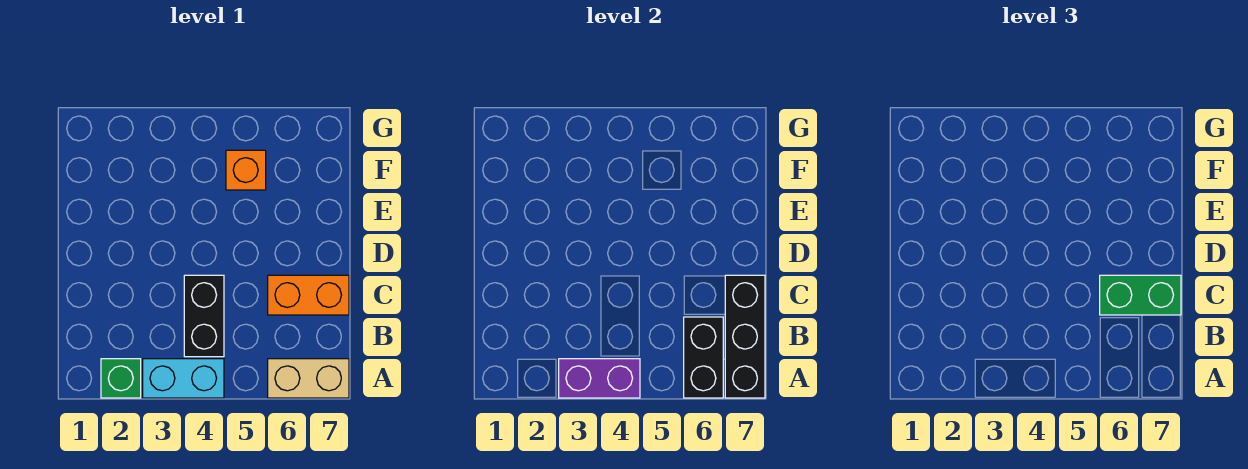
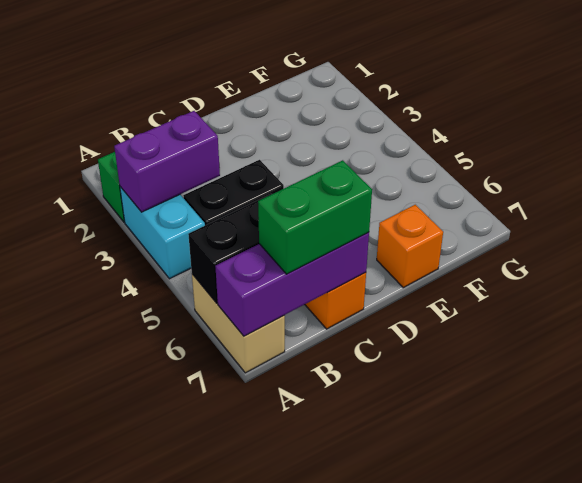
purple 1x2 brick [559,359,640,398] -> purple 1x2 brick turned to [114,111,220,212]
black 1x3 brick [725,275,765,398] -> purple 1x3 brick [215,232,369,336]
green 1x2 brick [1100,275,1181,315] -> green 1x2 brick turned to [258,160,372,274]
orange 1x1 brick [226,150,266,190] -> orange 1x1 brick moved to [377,205,443,288]

